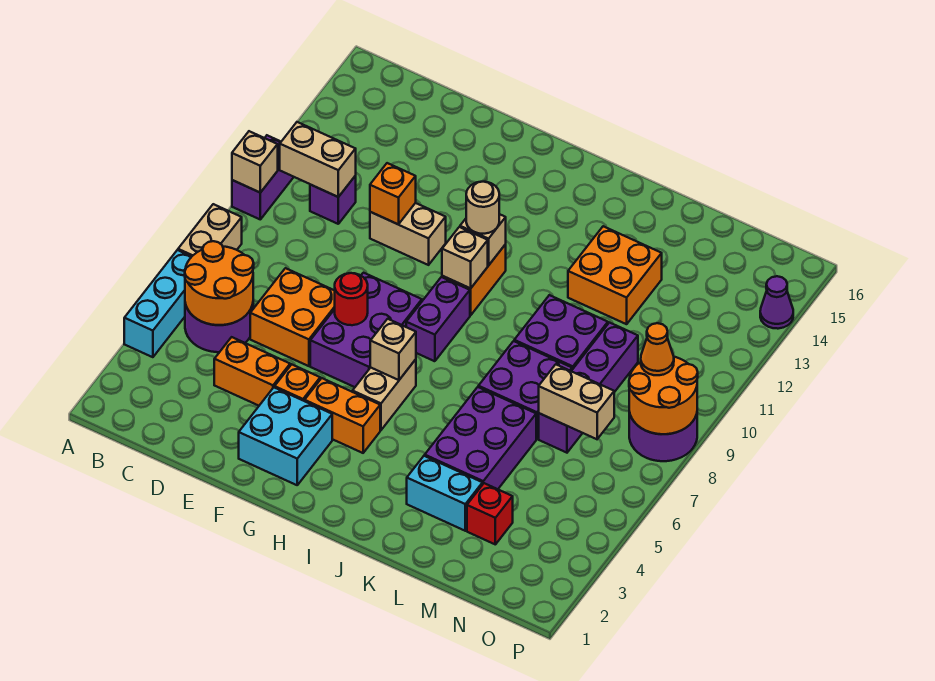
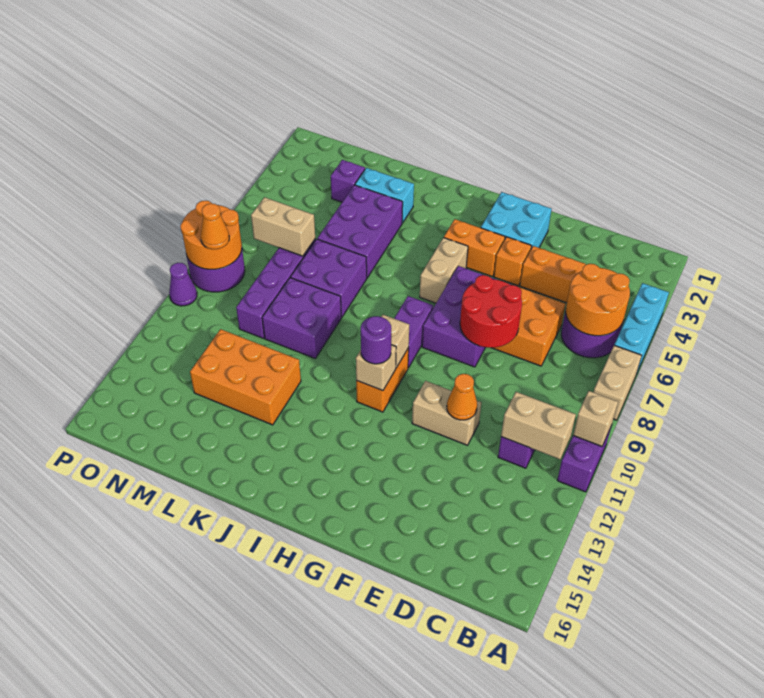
orange 1x1 brick [370,163,416,224] -> orange 1x1 cone [447,374,477,420]
red 1x1 round brick [335,273,368,325] -> red 2x2 round brick [460,275,522,348]
tan 1x1 brick [370,319,416,380] -> none
tan 1x1 round brick [466,182,499,234] -> purple 1x1 round brick [361,316,391,364]
orange 2x2 brick [568,226,662,324] -> orange 2x3 brick [190,329,301,425]
red 1x1 brick [467,483,513,544] -> purple 1x1 brick [331,160,365,202]
purple 1x1 cone [760,276,793,329] -> purple 1x1 cone moved to [169,263,197,306]

